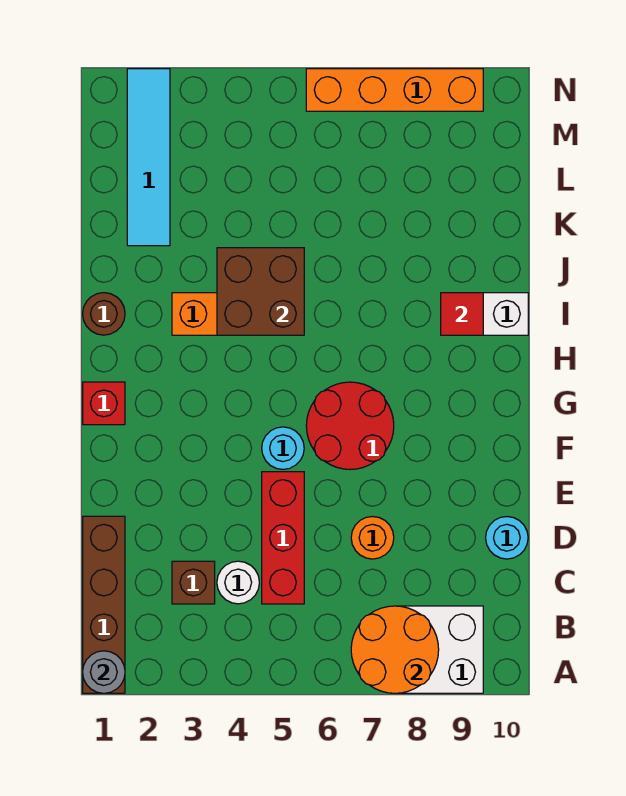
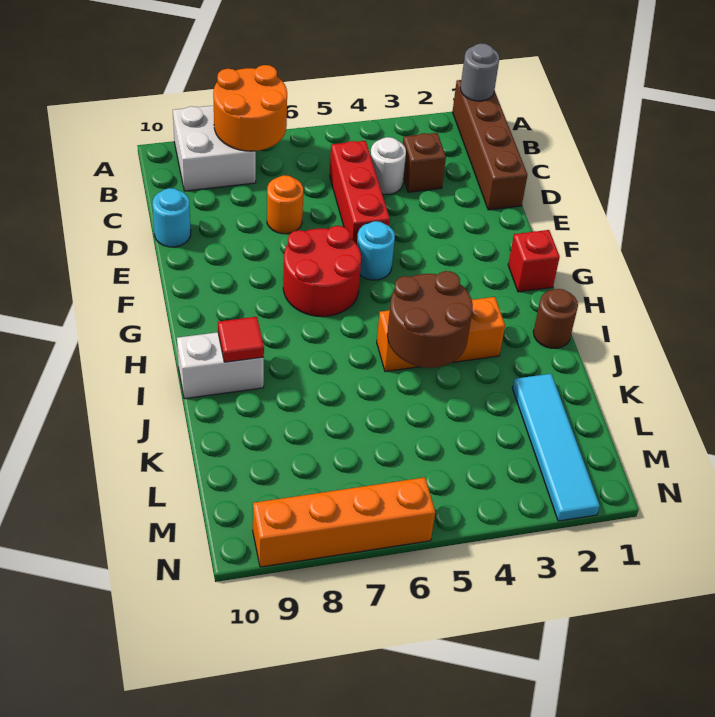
brown 2x2 brick [217,248,304,335] -> brown 2x2 round brick [387,271,473,368]

